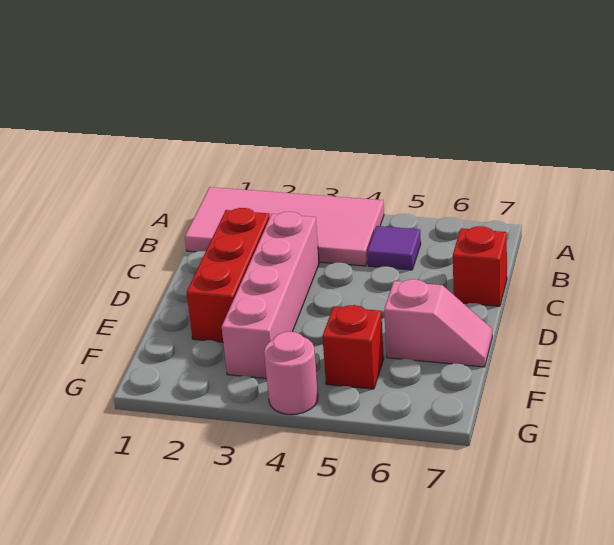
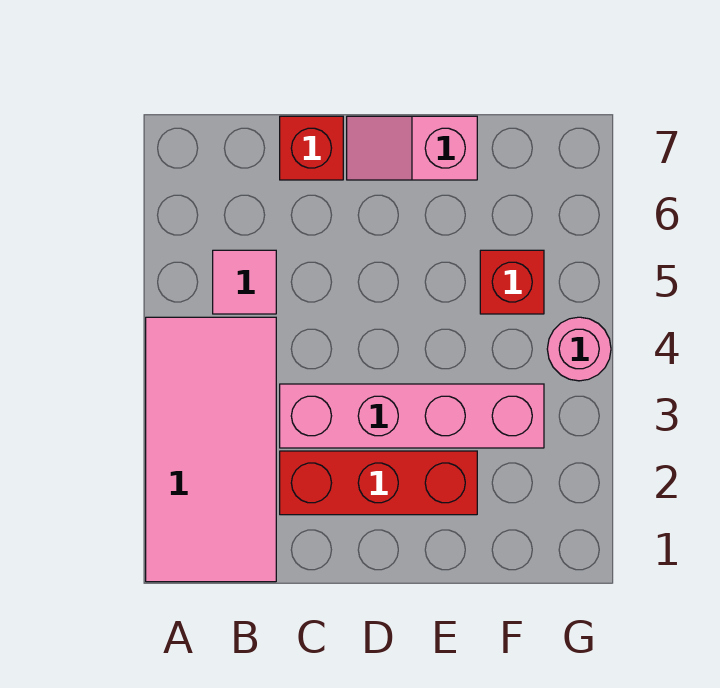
purple 1x1 tile [367,226,421,270] -> pink 1x1 tile [213,250,276,314]
pink 1x2 slope [384,279,492,367] -> pink 1x2 slope turned to [347,116,477,180]

